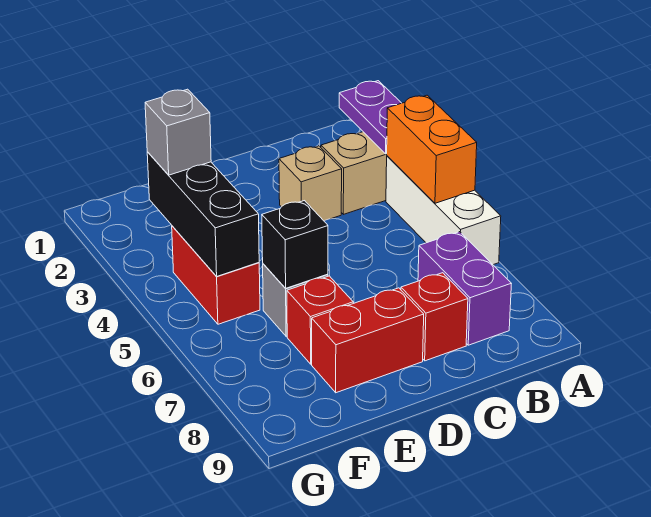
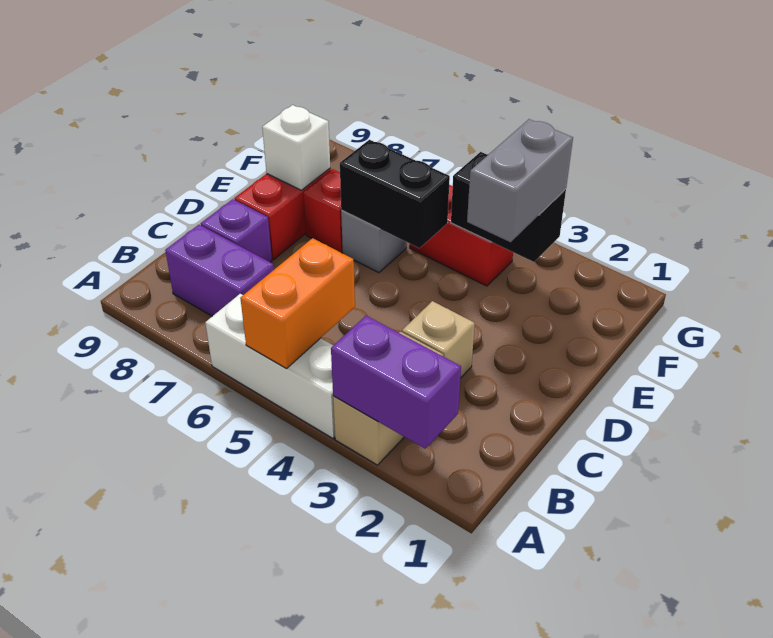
purple 1x2 plate [339,81,401,154] -> purple 1x2 brick [331,316,461,449]
orange 1x2 brick [387,95,477,203] -> orange 1x2 brick turned to [240,238,355,368]
red 1x1 brick [401,273,468,361] -> purple 1x1 brick [201,199,272,262]
black 1x1 brick [262,201,328,288] -> black 1x2 brick [340,140,450,248]
none -> white 1x1 brick [262,105,330,190]
black 1x3 brick [147,152,259,276] -> black 1x2 brick [451,152,566,262]
grey 1x1 brick [145,89,211,175] -> grey 1x2 brick [467,119,573,242]

